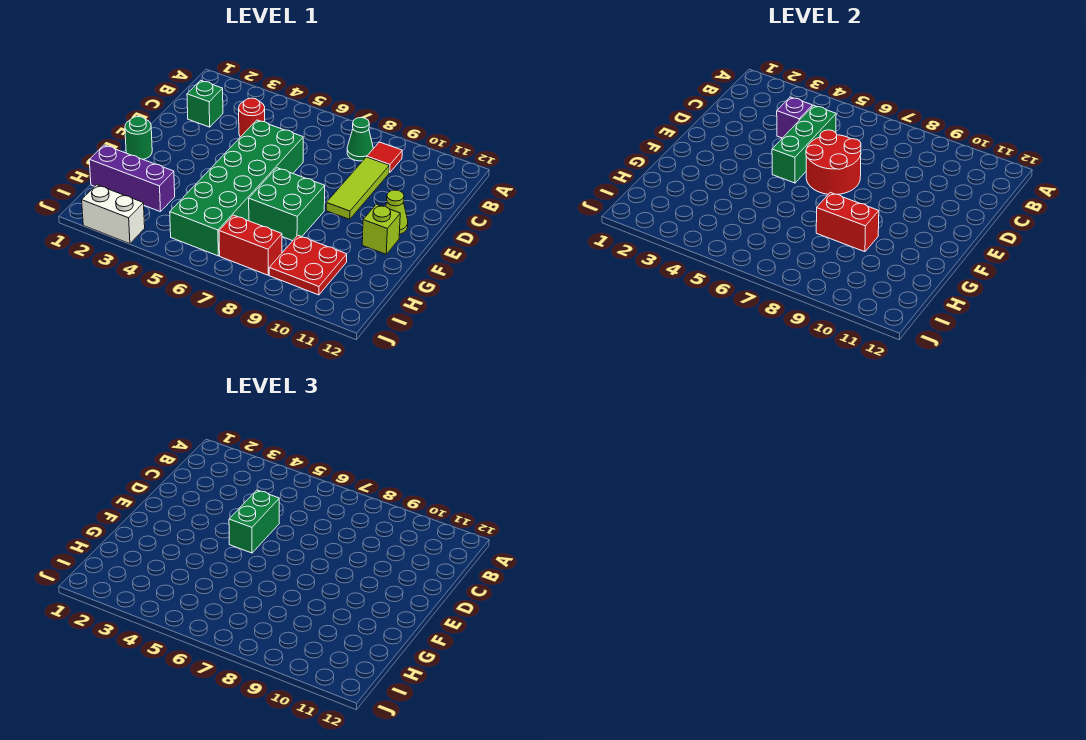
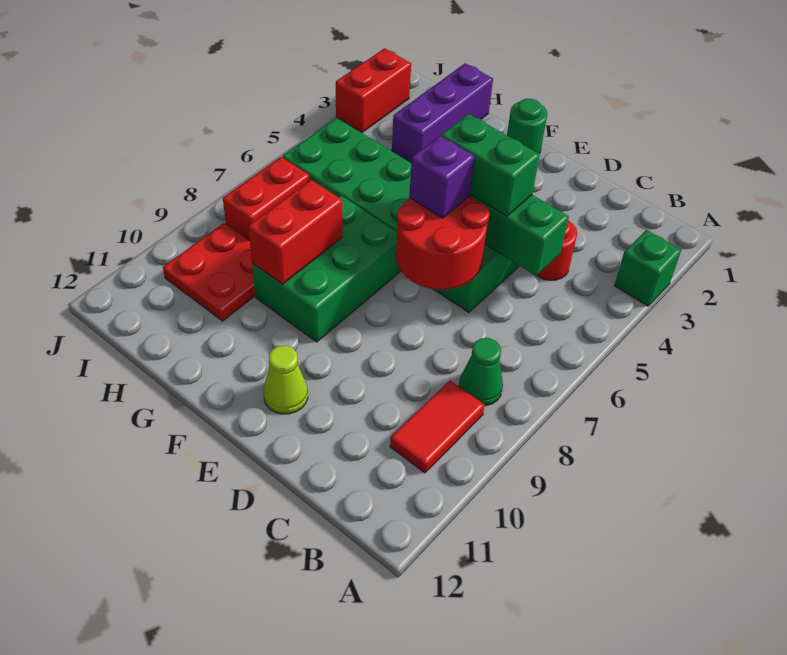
red 1x1 tile [367,142,402,172] -> red 1x2 tile [390,381,485,473]
green 1x1 brick [187,80,223,127] -> green 1x1 brick moved to [614,230,681,306]
purple 1x1 brick [777,97,812,138] -> purple 1x1 brick moved to [409,136,474,218]
lime 1x3 tile [326,157,389,219] -> none
green 2x2 brick [249,168,325,241] -> green 2x3 brick [252,196,401,342]
lime 1x1 brick [362,204,400,254] -> none
white 1x2 brick [82,185,145,244] -> red 1x2 brick [336,48,411,132]

